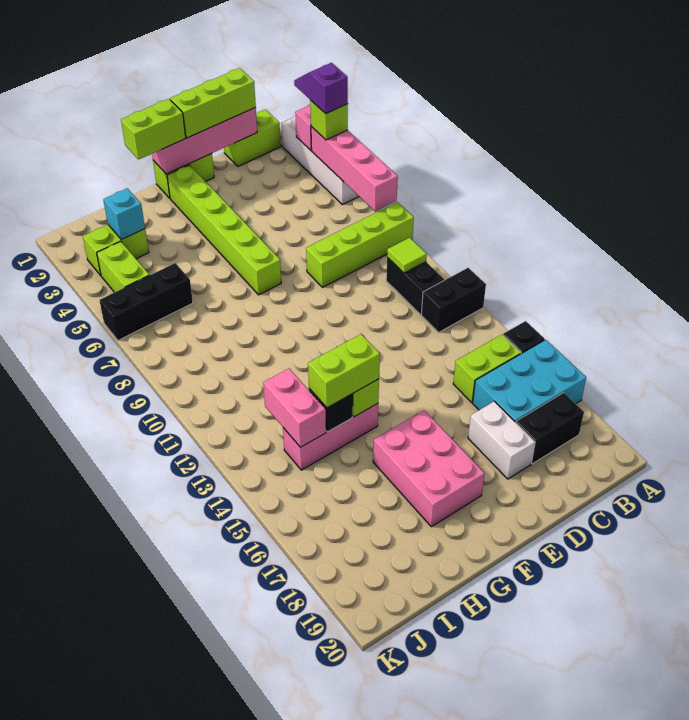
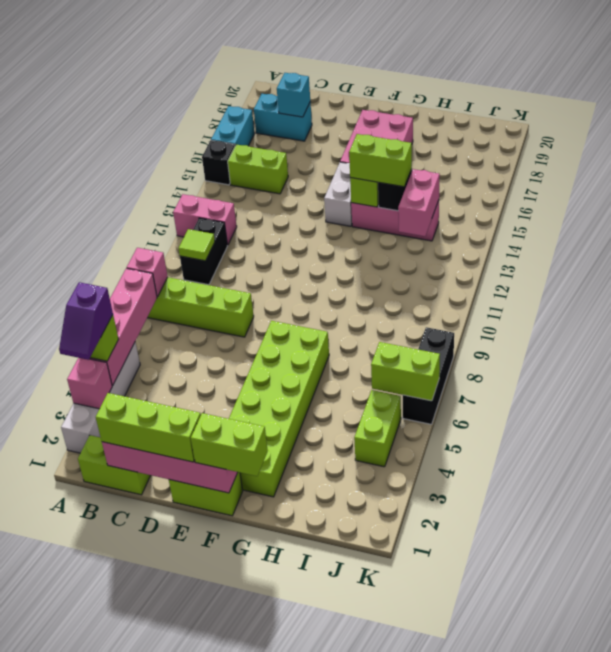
none -> pink 1x1 brick [127,248,168,297]
black 1x2 brick [421,268,486,332] -> pink 1x2 brick [173,194,237,245]
cyan 2x3 brick [473,340,586,422] -> cyan 1x2 brick [211,106,255,146]
black 1x2 brick [516,393,584,464] -> cyan 1x2 brick [254,94,312,141]
white 1x2 brick [468,401,535,479] -> white 1x2 brick moved to [324,162,352,226]
lime 1x6 brick [167,165,281,295] -> lime 2x6 brick [229,321,329,497]
lime 1x2 brick [83,225,149,275] -> lime 1x2 brick moved to [371,342,440,401]
cyan 1x1 brick [103,188,145,240] -> cyan 1x1 brick moved to [277,73,310,117]
black 1x3 brick [99,263,193,340] -> black 1x3 brick turned to [403,327,454,424]

